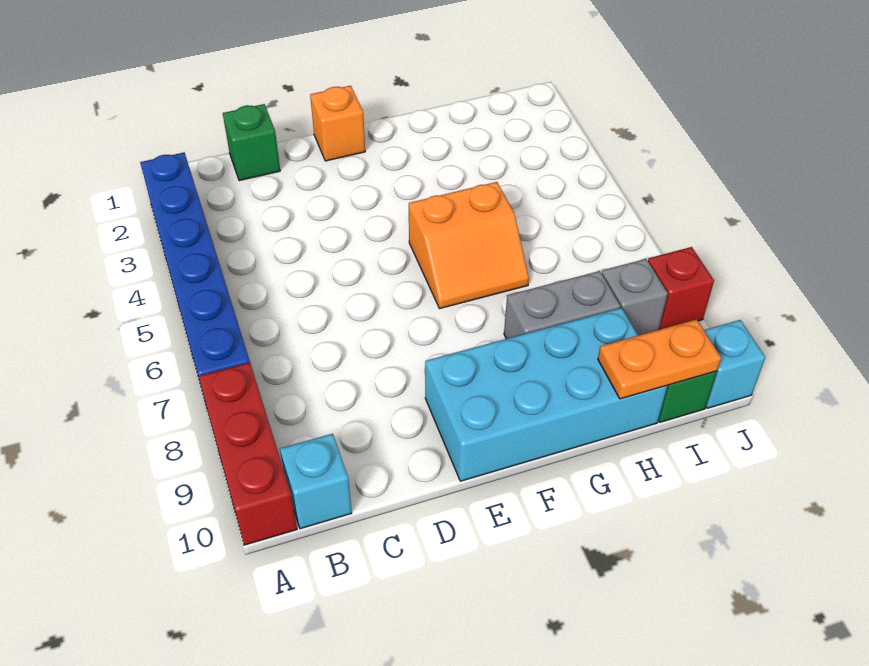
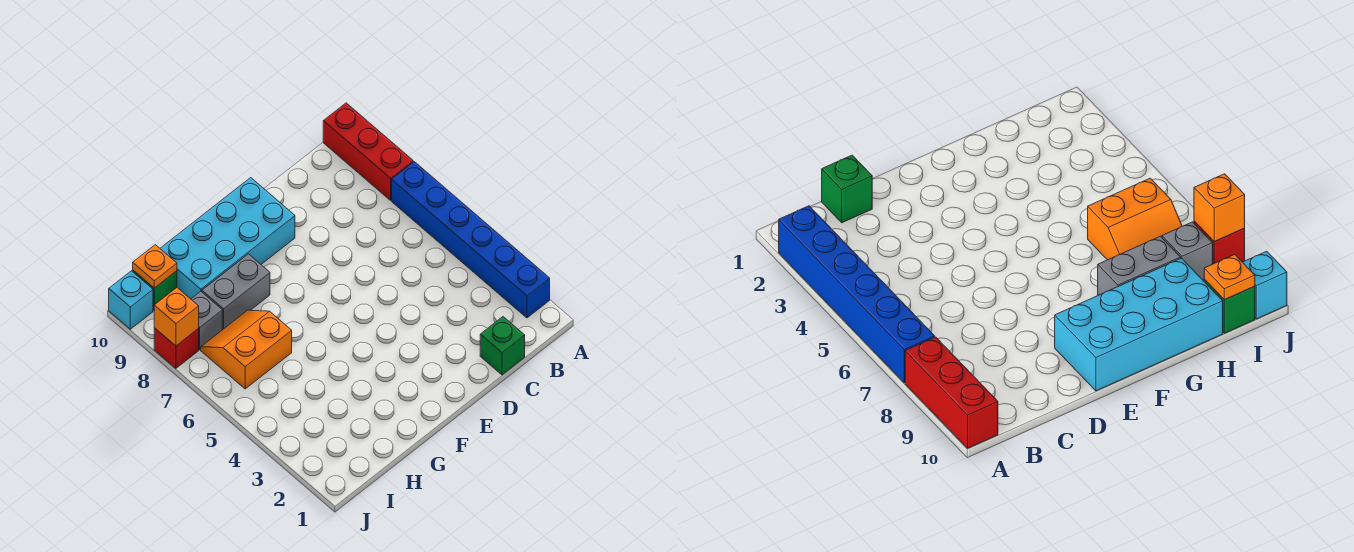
cyan 1x1 brick [280,434,352,529] -> none
orange 1x1 brick [310,86,365,161] -> orange 1x1 brick moved to [154,288,199,346]
orange 2x2 slope [409,182,529,309] -> orange 2x2 slope moved to [201,310,292,389]
orange 1x2 plate [598,319,721,399] -> orange 1x1 plate [133,245,177,288]

